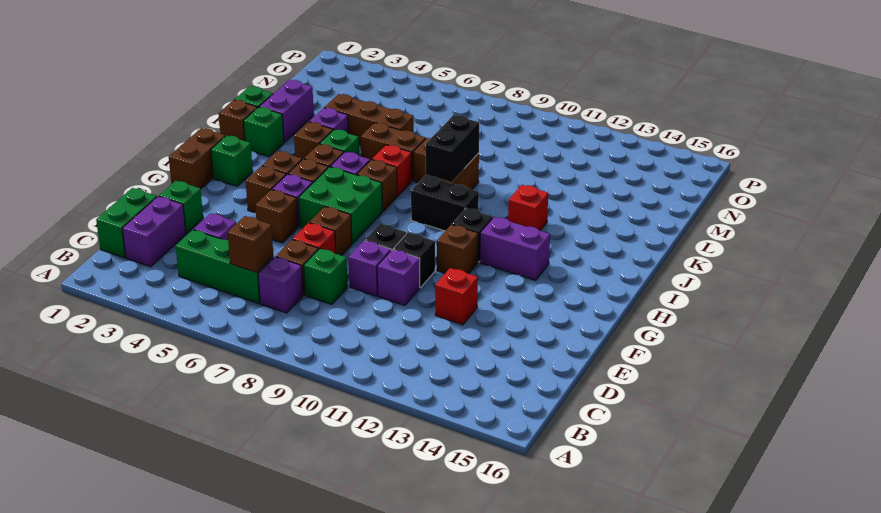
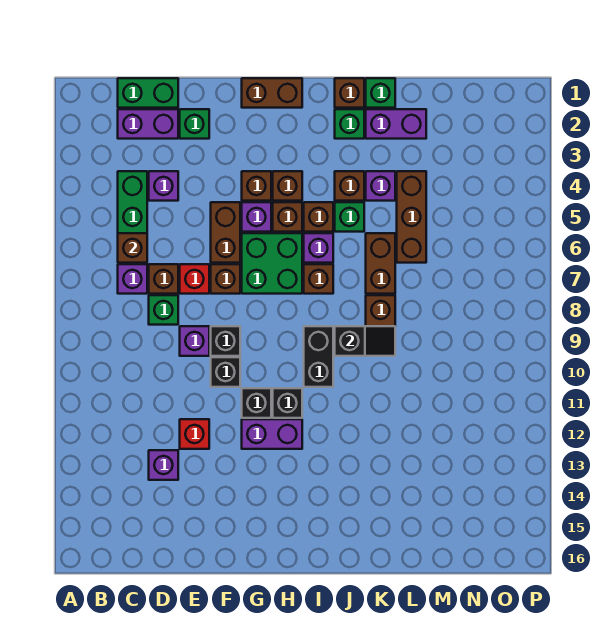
purple 1x1 brick [377,249,420,305] -> purple 1x1 brick moved to [149,450,178,480]
brown 1x1 brick [255,190,298,243] -> brown 1x2 brick [211,202,240,263]
brown 1x1 brick [437,225,478,274] -> black 1x1 brick [242,388,271,418]
green 1x1 brick [211,135,253,186] -> none
purple 1x2 brick [480,217,550,280] -> purple 1x2 brick turned to [242,419,302,449]
red 1x1 brick [372,145,412,196] -> none
black 1x2 brick [426,115,479,182] -> black 1x2 slope [335,326,395,356]
red 1x1 brick [508,185,548,231] -> none

